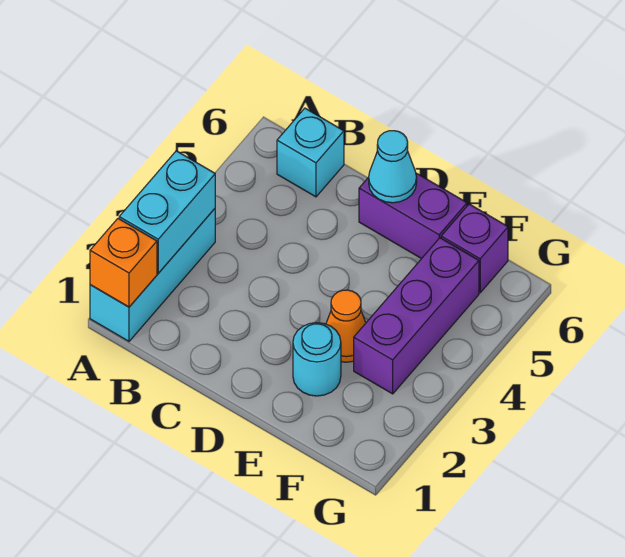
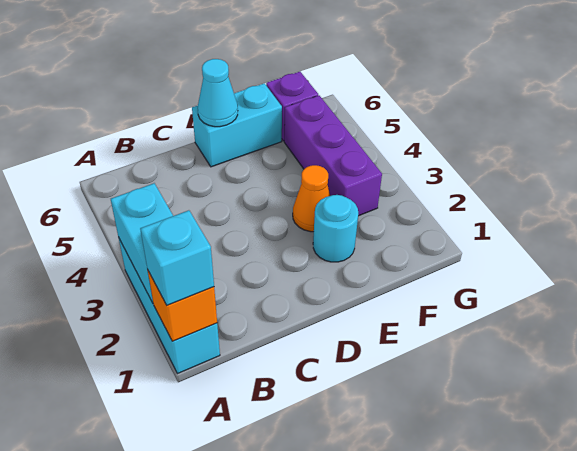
cyan 1x1 brick [277,108,344,197] -> cyan 1x1 brick moved to [140,210,214,305]
purple 1x2 brick [359,173,467,259] -> cyan 1x2 brick [192,83,282,167]

